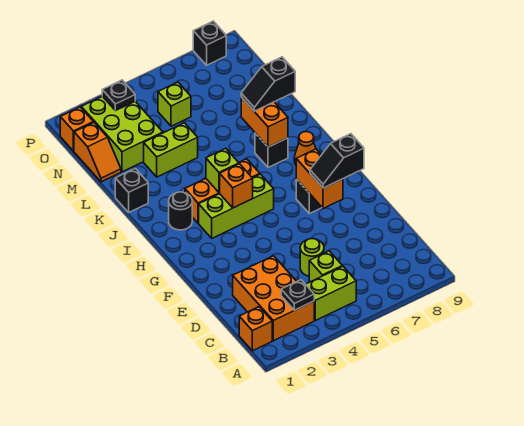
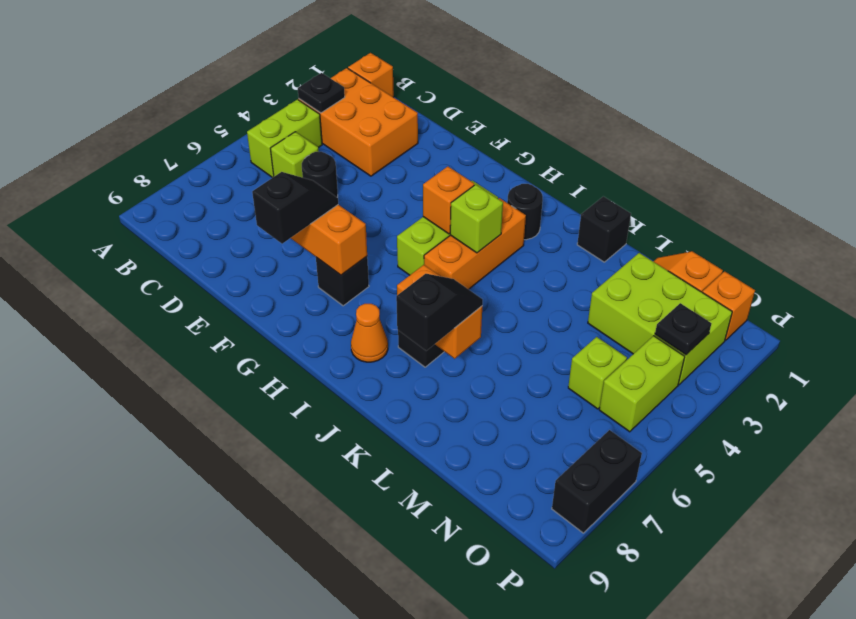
lime 1x1 round brick [300,239,324,276] -> black 1x1 round brick [302,152,338,197]
lime 1x2 brick [144,123,198,177] -> lime 1x2 brick moved to [599,336,685,432]
black 1x1 brick [193,21,226,65] -> black 1x2 brick [552,430,642,533]

